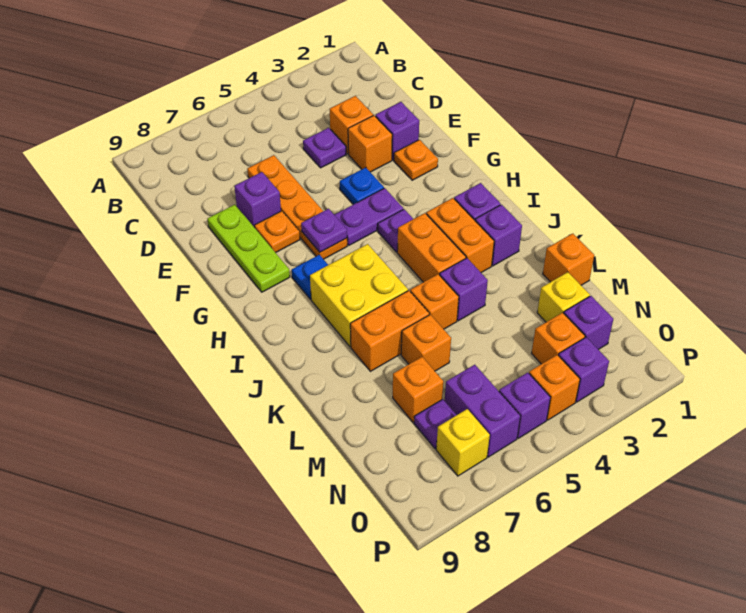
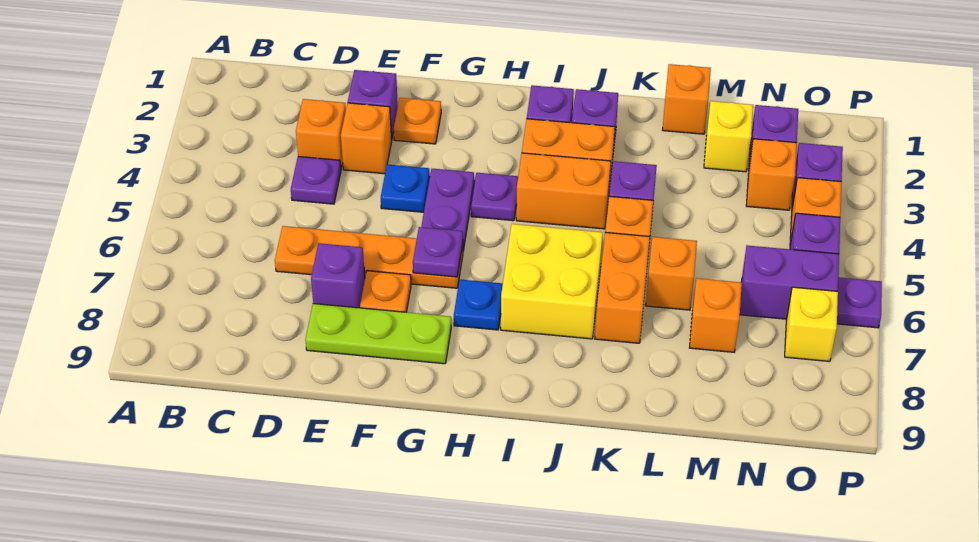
purple 1x1 plate [414,399,457,449] -> purple 1x1 plate moved to [837,277,882,328]

